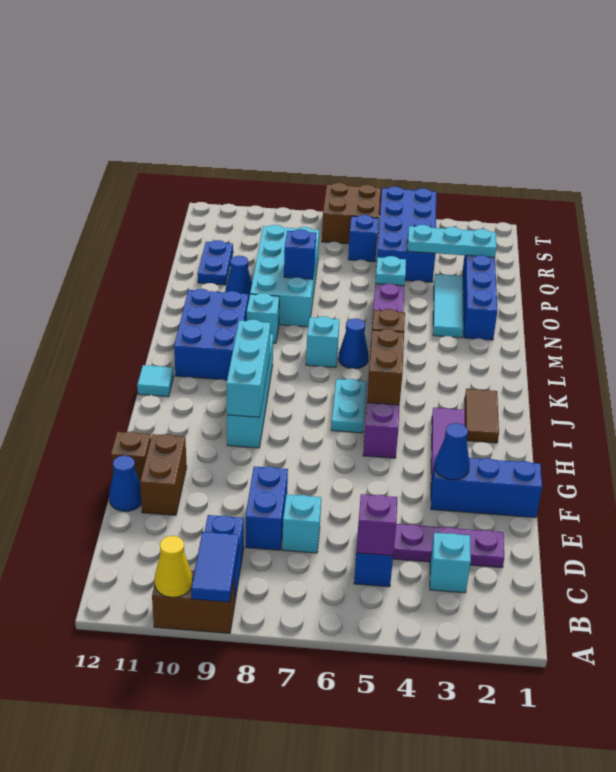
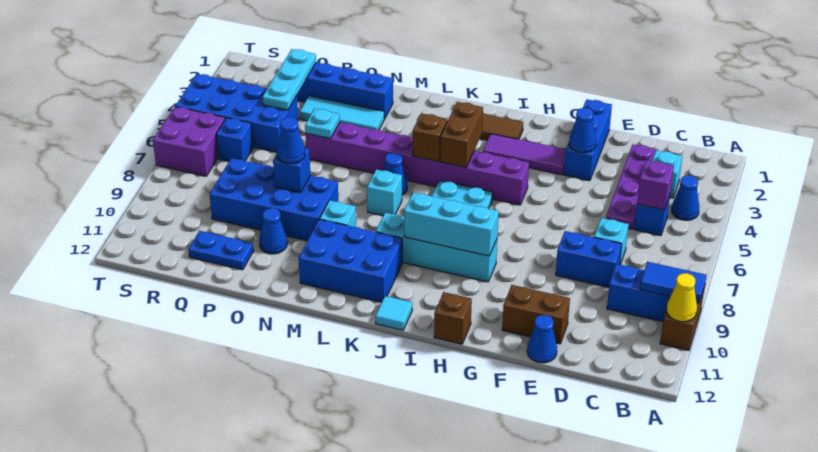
none -> blue 1x1 cone [671,175,699,220]
brown 1x1 brick [111,431,151,482] -> brown 1x1 brick moved to [434,292,472,344]
brown 1x2 brick [367,329,404,405] -> brown 1x2 brick turned to [440,102,483,167]
cyan 2x4 brick [250,225,319,327] -> blue 2x4 brick [210,158,338,241]
none -> blue 1x1 cone [277,117,305,164]
brown 2x2 brick [322,183,381,244] -> purple 2x2 brick [153,107,225,176]

